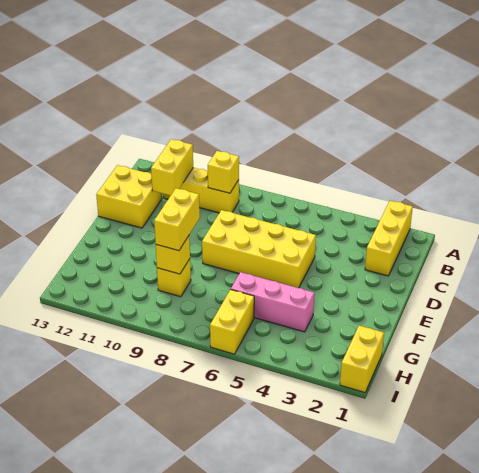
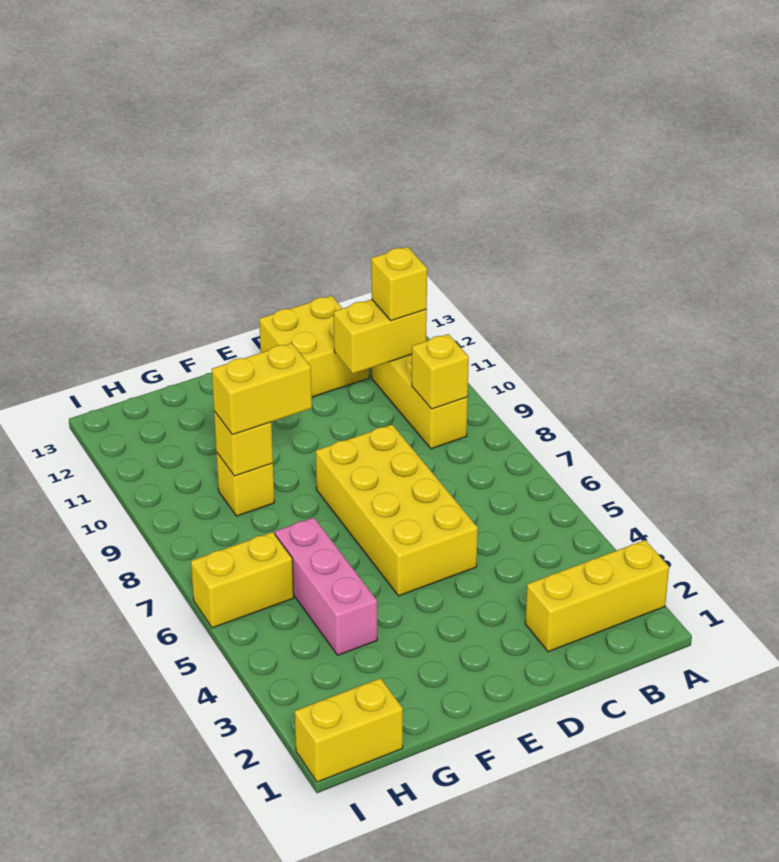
none -> yellow 1x1 brick [371,247,427,321]

